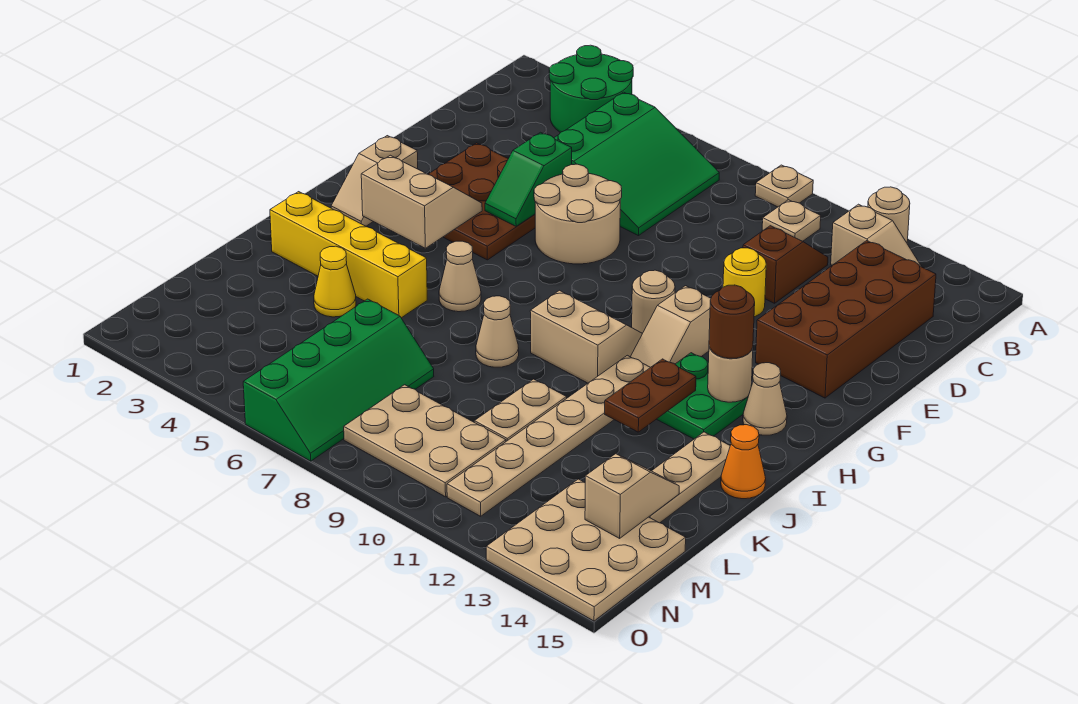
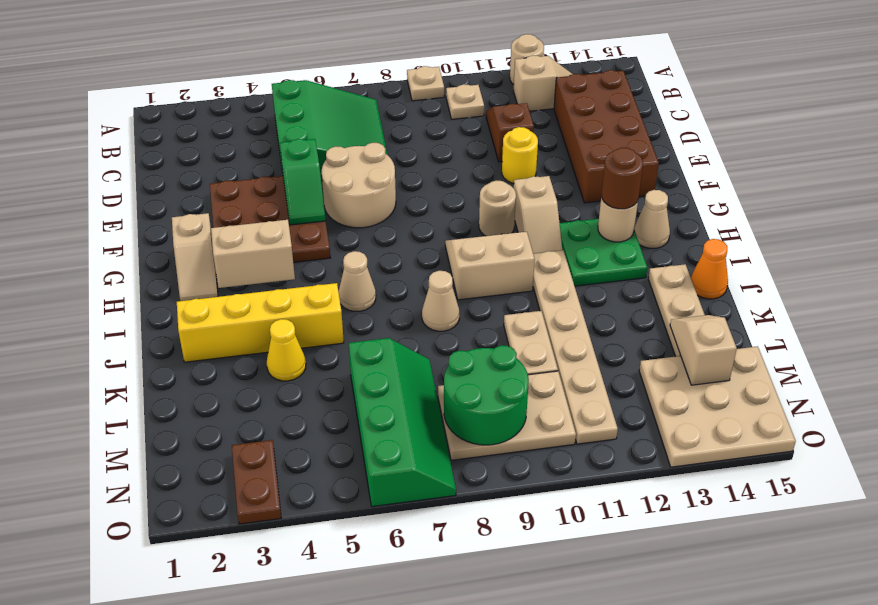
green 2x2 round brick [549,45,633,133] -> green 2x2 round brick moved to [444,345,529,445]
brown 1x2 plate [605,359,696,432] -> brown 1x2 plate moved to [232,440,281,524]

